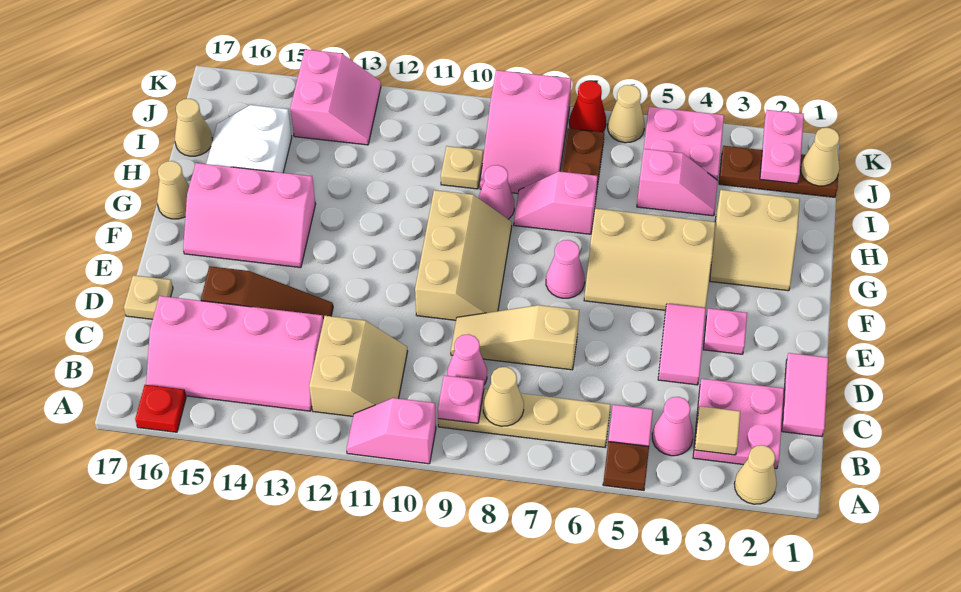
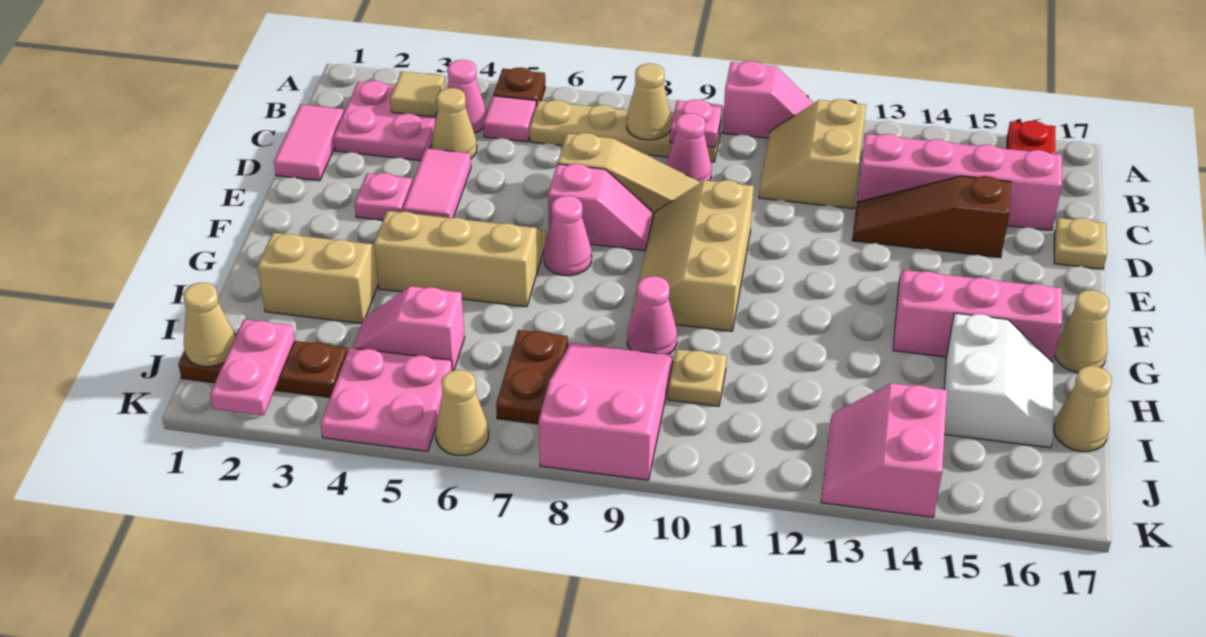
tan 1x1 cone [734,445,777,504] -> tan 1x1 cone moved to [432,88,477,158]
pink 1x2 slope [514,171,597,234] -> pink 1x2 slope moved to [548,164,653,251]
red 1x1 cone [569,81,606,132] -> none

